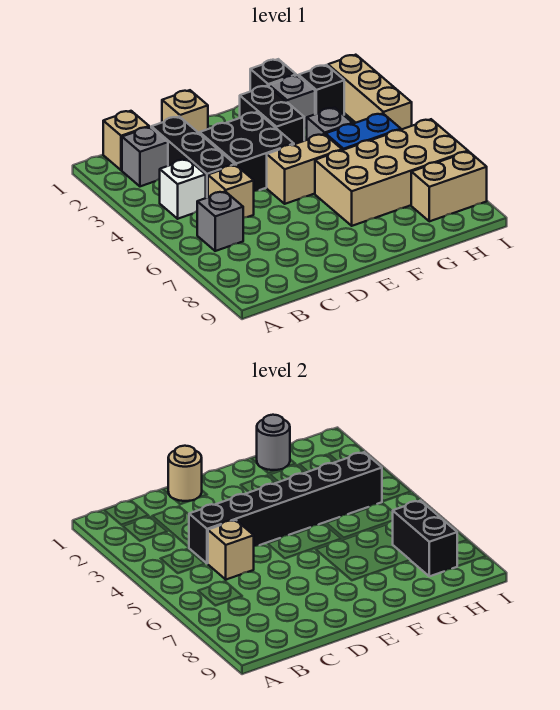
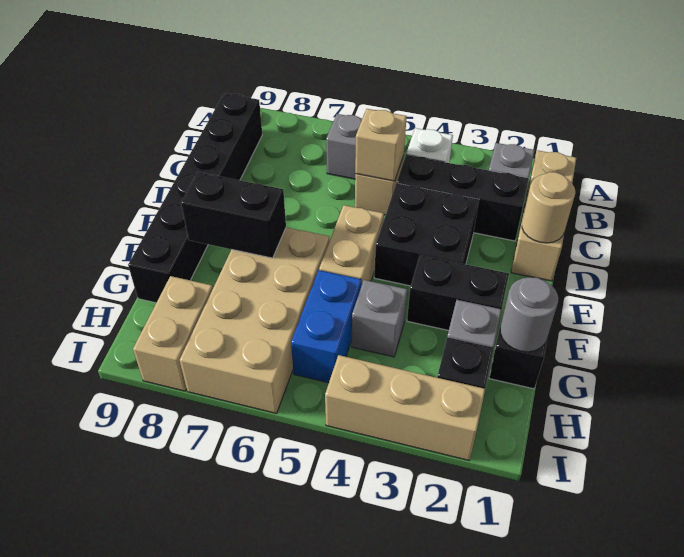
black 1x6 brick [189,452,382,563] -> black 1x6 brick moved to [128,93,262,303]
black 1x2 brick [393,501,457,576] -> black 1x2 brick moved to [181,172,286,258]

